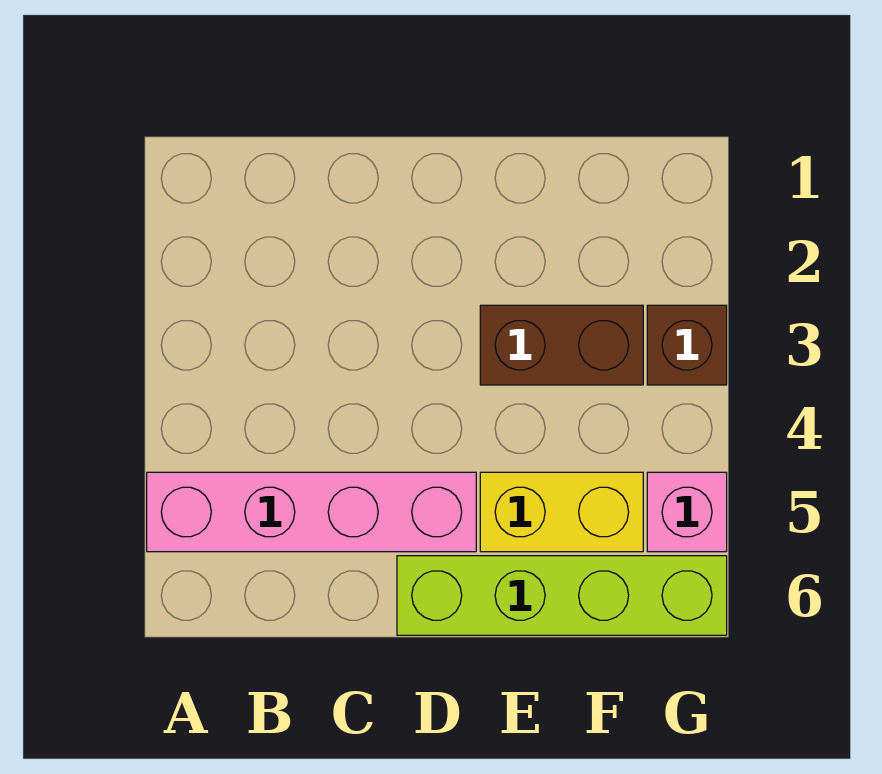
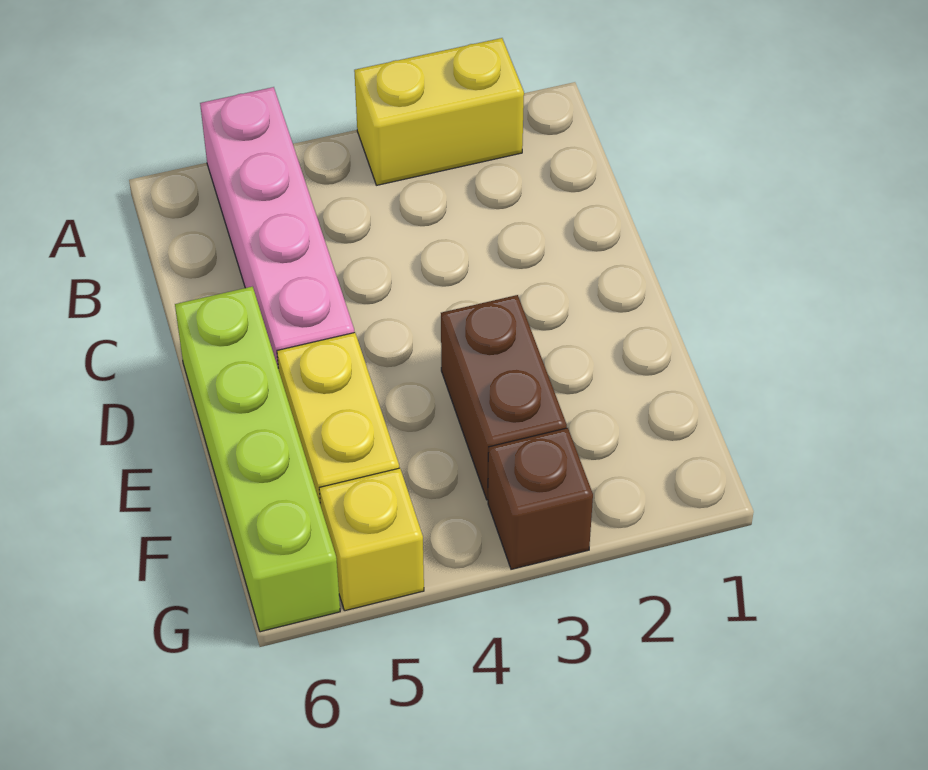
none -> yellow 1x2 brick [354,38,524,185]
pink 1x1 brick [647,472,727,552] -> yellow 1x1 brick [319,468,424,611]

